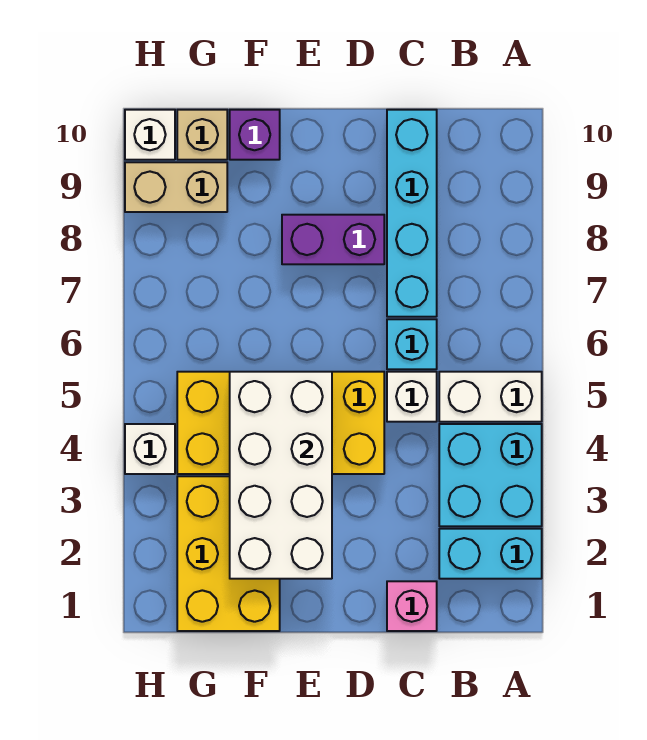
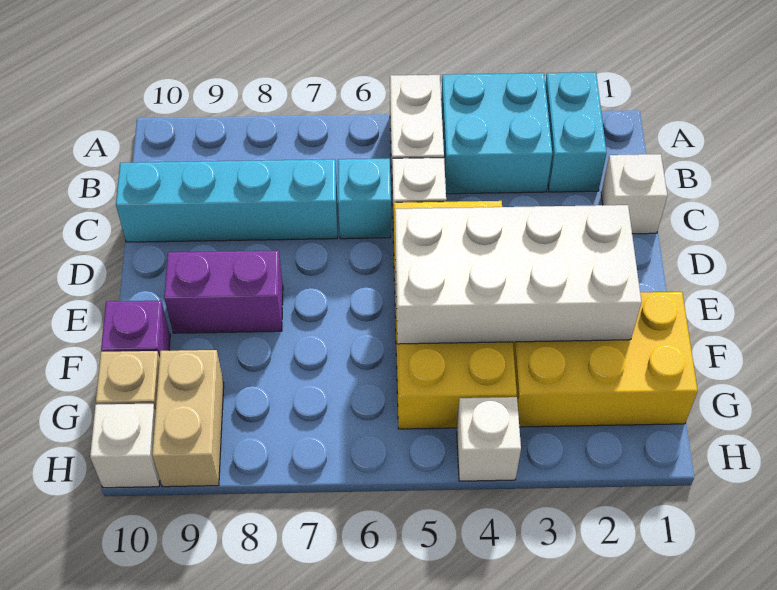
pink 1x1 brick [387,581,437,631] -> white 1x1 brick [601,154,667,234]
purple 1x2 brick [282,215,384,264] -> purple 1x2 brick turned to [164,250,283,333]

